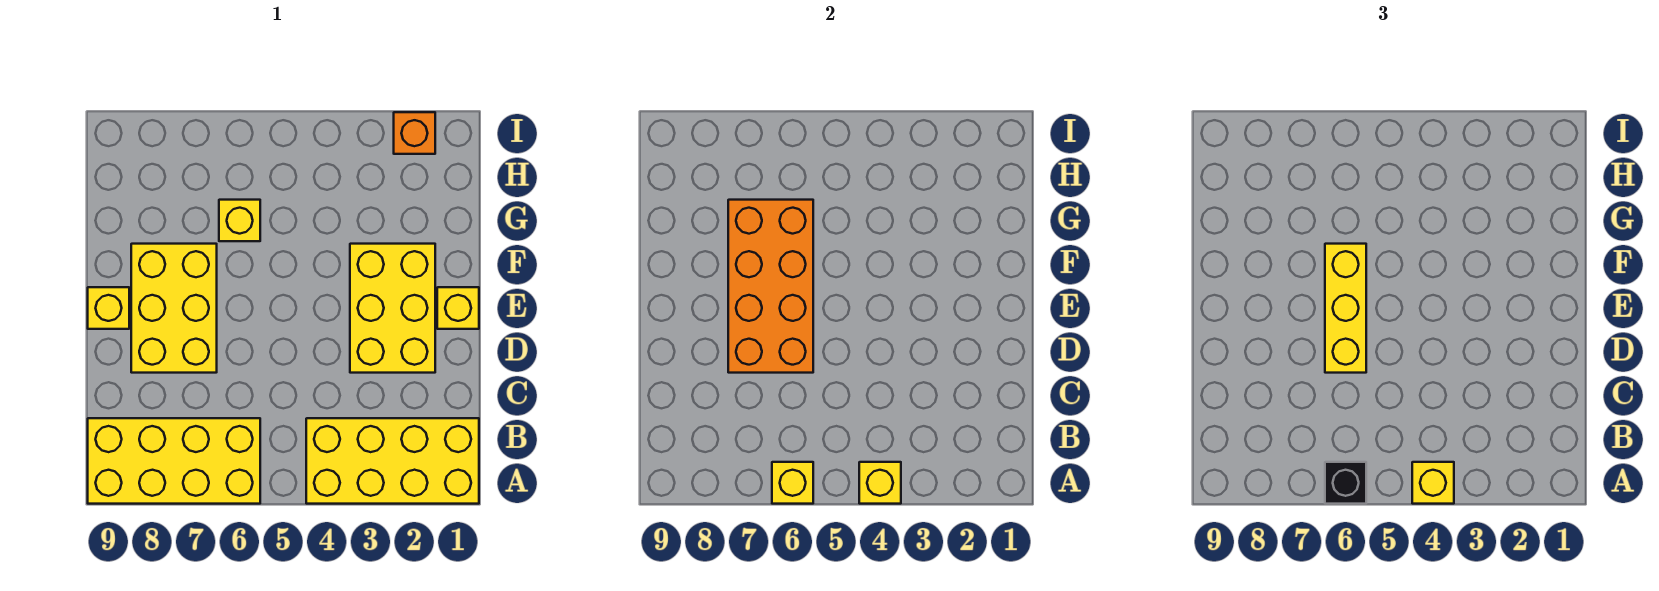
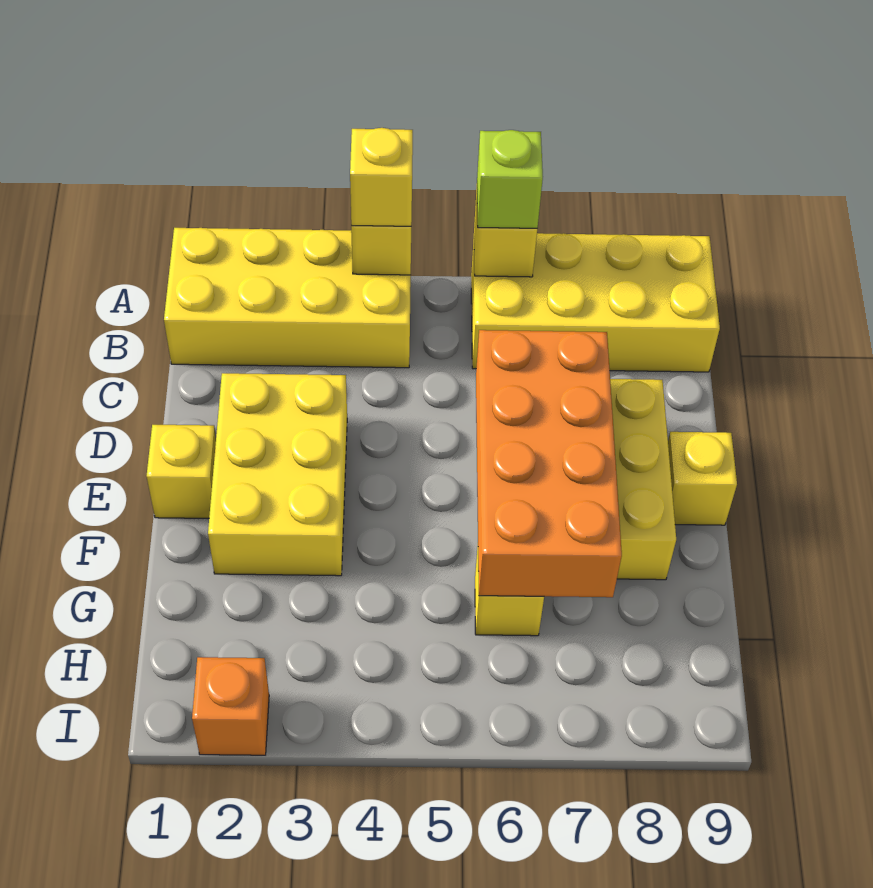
black 1x1 brick [1325,462,1366,504] -> lime 1x1 brick [477,130,543,228]
yellow 1x3 brick [1325,244,1366,373] -> none

